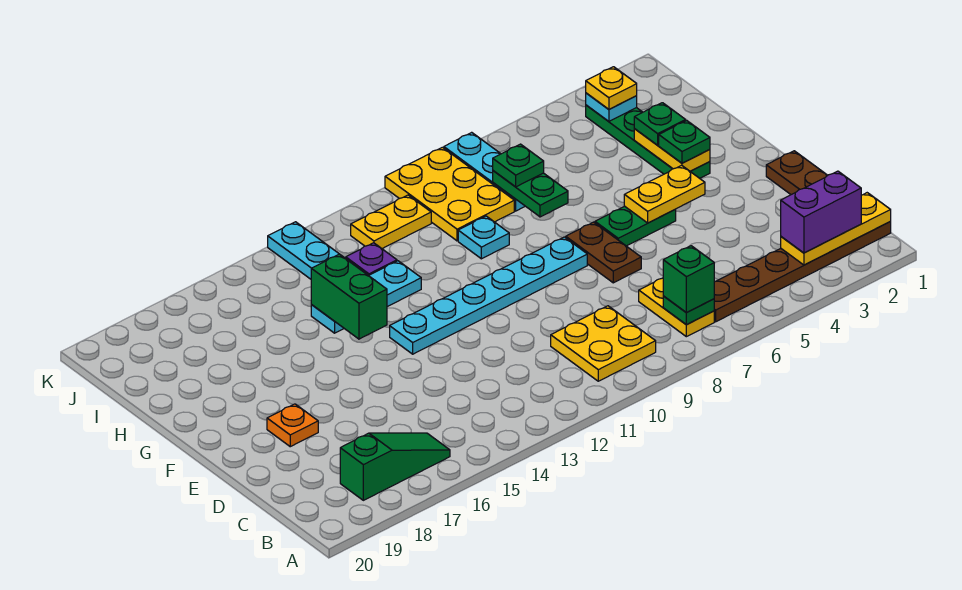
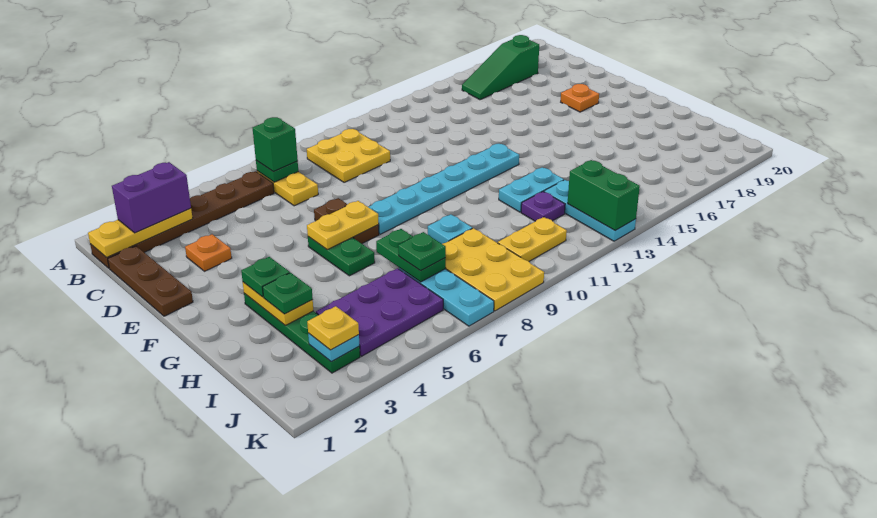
none -> orange 1x1 plate [185,234,232,271]
yellow 1x2 plate [624,165,705,223] -> yellow 1x2 plate moved to [307,201,379,250]
green 1x2 plate [595,206,676,246] -> green 1x2 plate turned to [308,237,375,276]
green 1x2 brick [311,254,387,339] -> green 1x2 brick moved to [568,160,640,230]
cyan 1x3 plate [311,261,421,333] -> cyan 1x2 plate [499,167,564,212]
none -> purple 2x3 plate [316,268,443,356]

